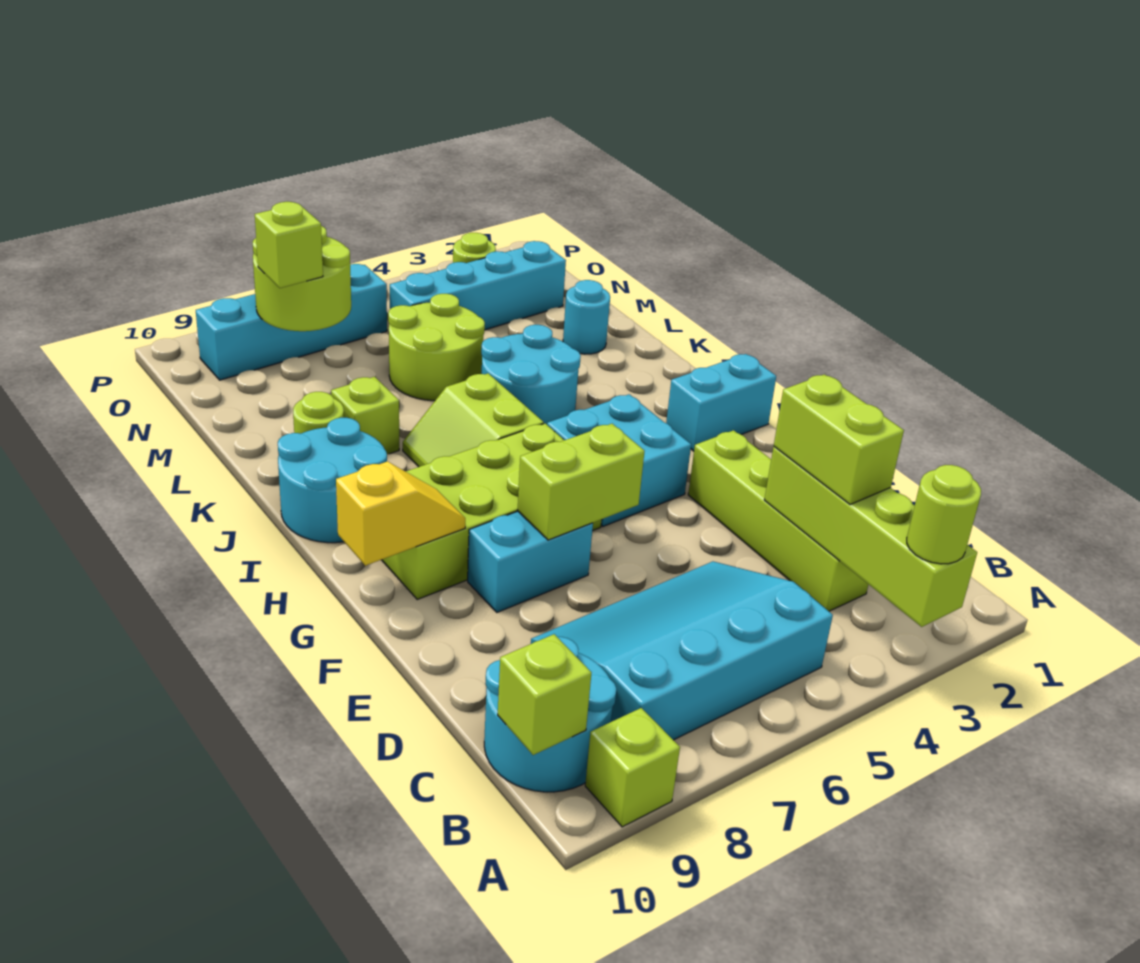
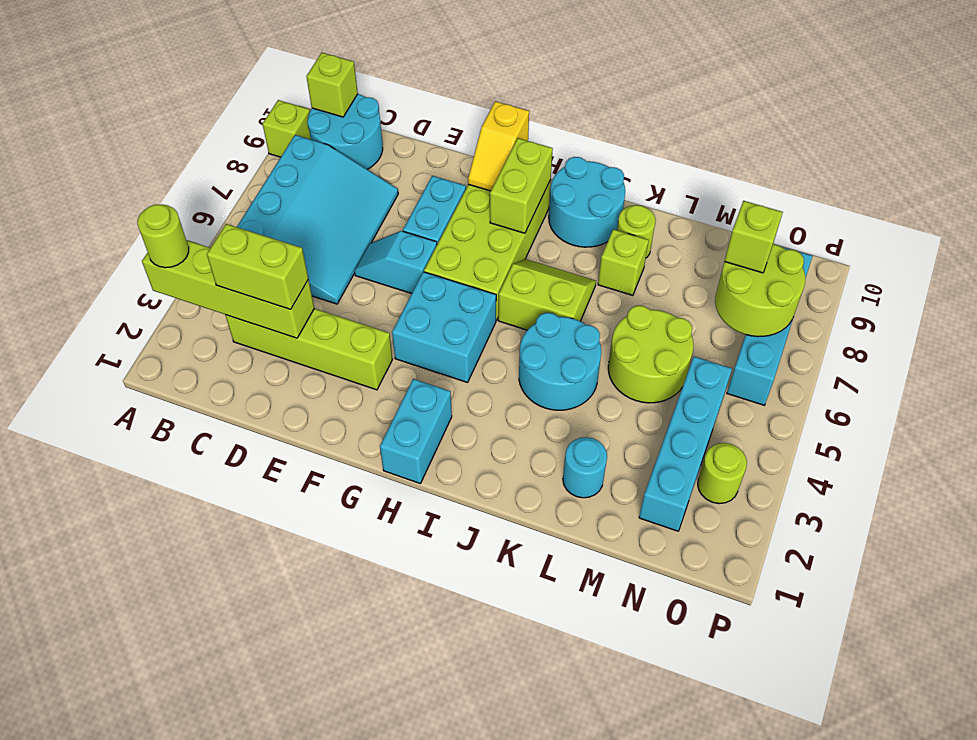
none -> cyan 1x2 slope [355,231,437,294]
lime 1x2 brick [517,424,645,540] -> lime 1x2 brick moved to [490,138,553,233]

